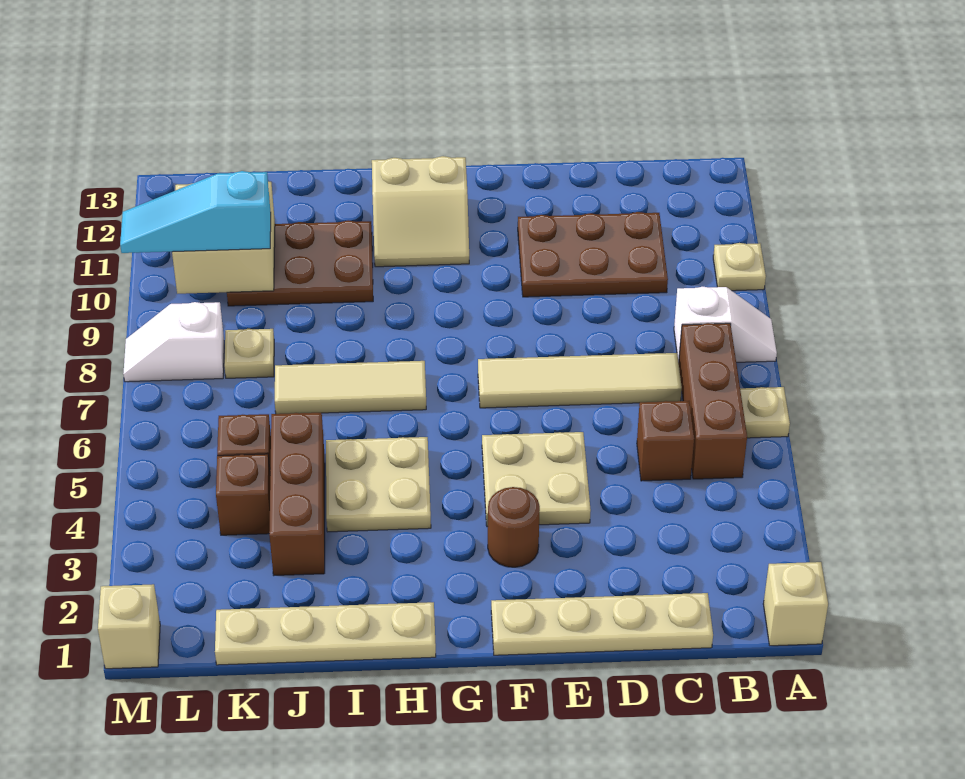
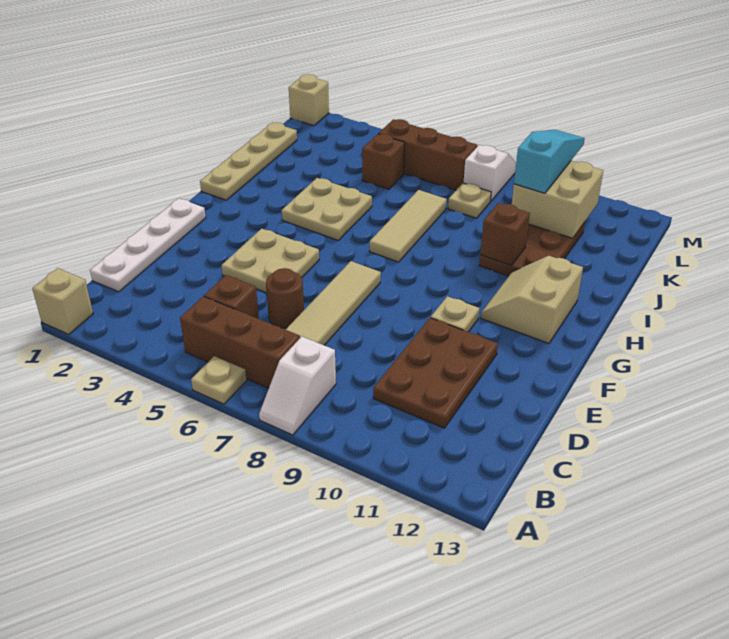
tan 1x1 plate [713,243,766,291] -> tan 1x1 plate moved to [431,296,479,332]
tan 1x4 plate [491,593,713,655] -> white 1x4 plate [90,198,206,292]
brown 1x1 round brick [488,487,540,567] -> brown 1x1 round brick moved to [266,268,304,328]
brown 1x3 brick [269,413,325,575] -> brown 1x3 brick moved to [378,119,477,190]
brown 1x1 brick [216,454,270,535] -> brown 1x1 brick moved to [480,203,530,265]

